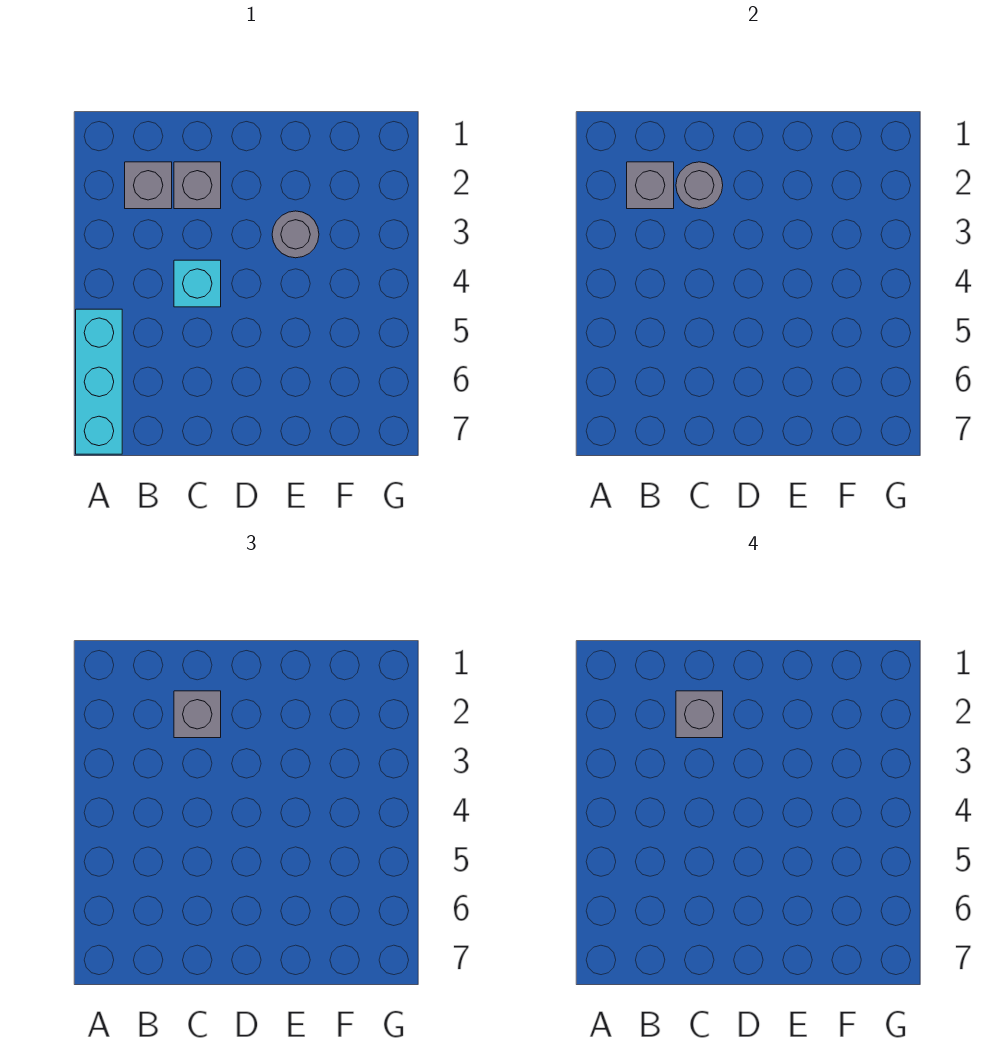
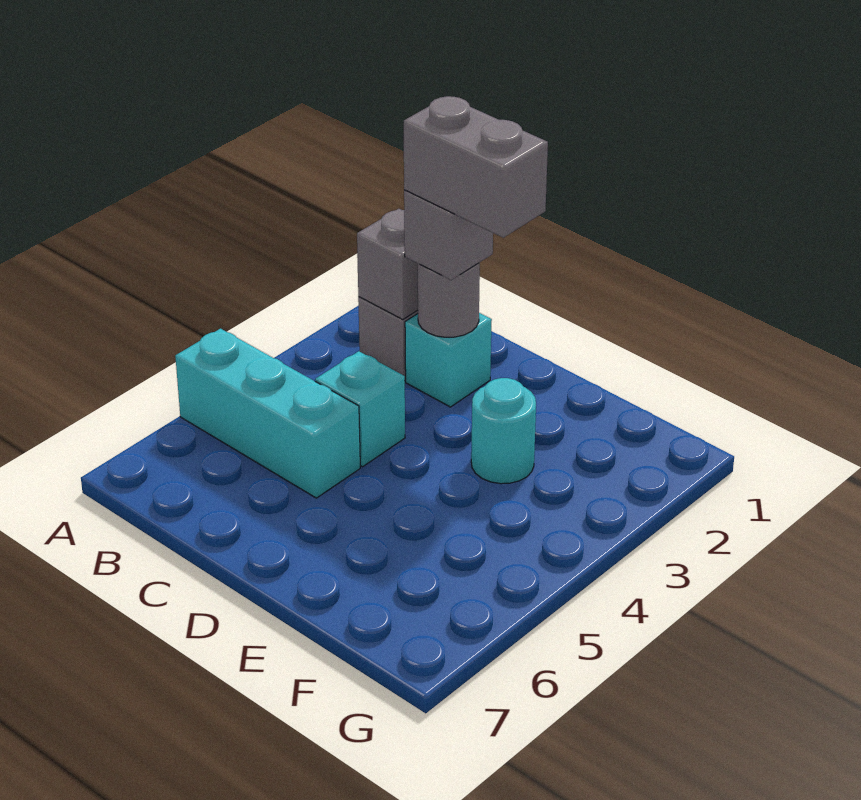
cyan 1x3 brick [76,309,122,454] -> cyan 1x3 brick turned to [175,329,360,498]
grey 1x1 brick [174,162,221,209] -> cyan 1x1 brick [405,313,492,407]
grey 1x1 brick [676,691,723,738] -> grey 1x2 brick [404,96,548,238]
grey 1x1 round brick [272,211,319,258] -> cyan 1x1 round brick [471,378,536,484]

